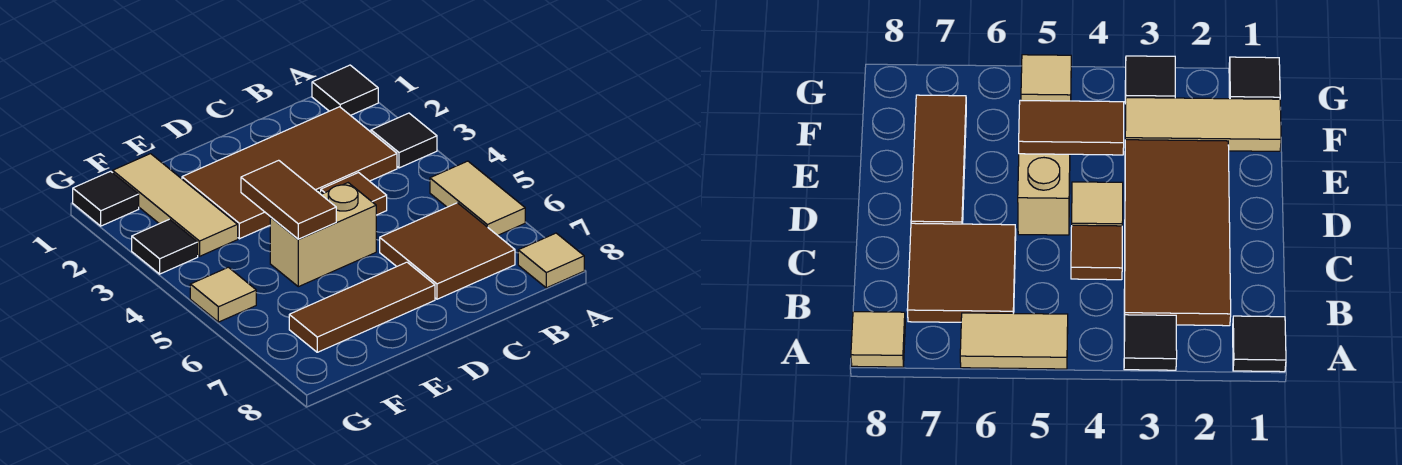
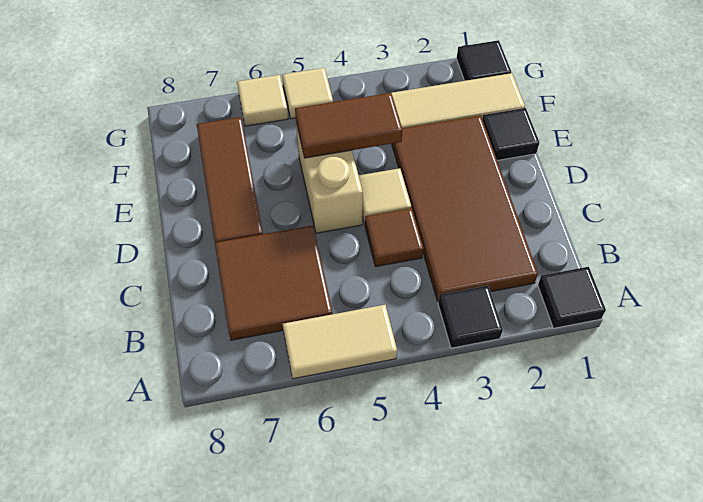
tan 1x1 tile [518,233,584,288] -> tan 1x1 tile moved to [237,75,288,126]
black 1x1 tile [132,219,198,274] -> black 1x1 tile moved to [482,108,539,160]

